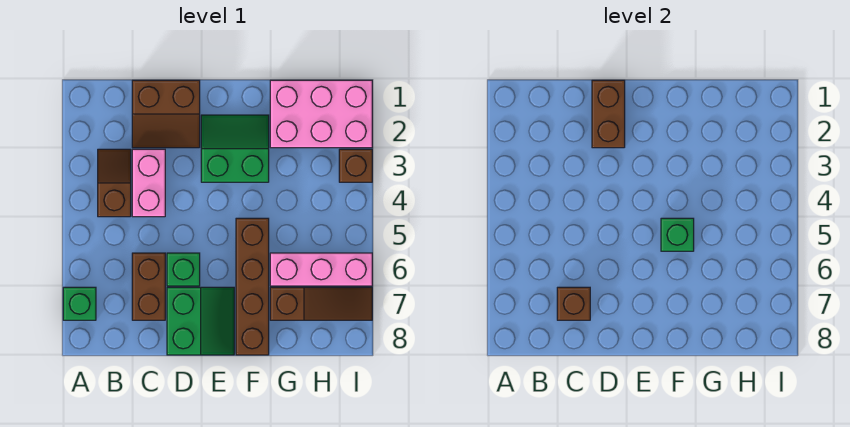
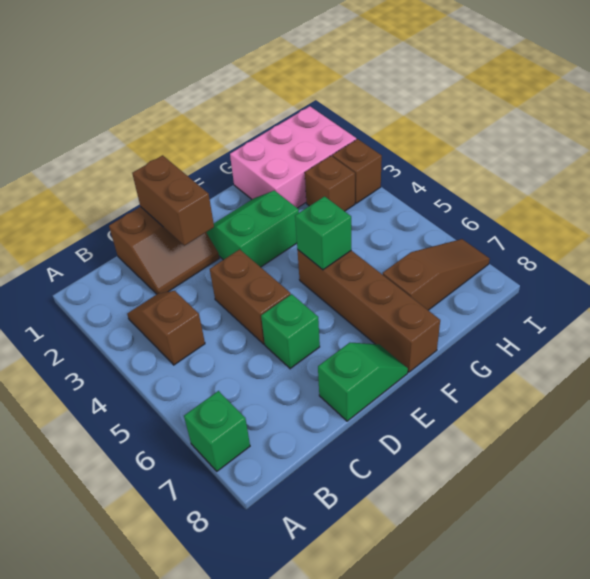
pink 1x2 brick [132,149,165,217] -> none
brown 1x2 brick [132,253,165,320] -> brown 1x2 brick moved to [210,249,291,344]
brown 1x1 brick [557,287,590,320] -> brown 1x1 brick moved to [305,156,355,211]
green 2x2 slope [167,287,234,355] -> green 1x2 slope [318,343,408,421]
pink 1x3 brick [270,253,372,286] -> none

